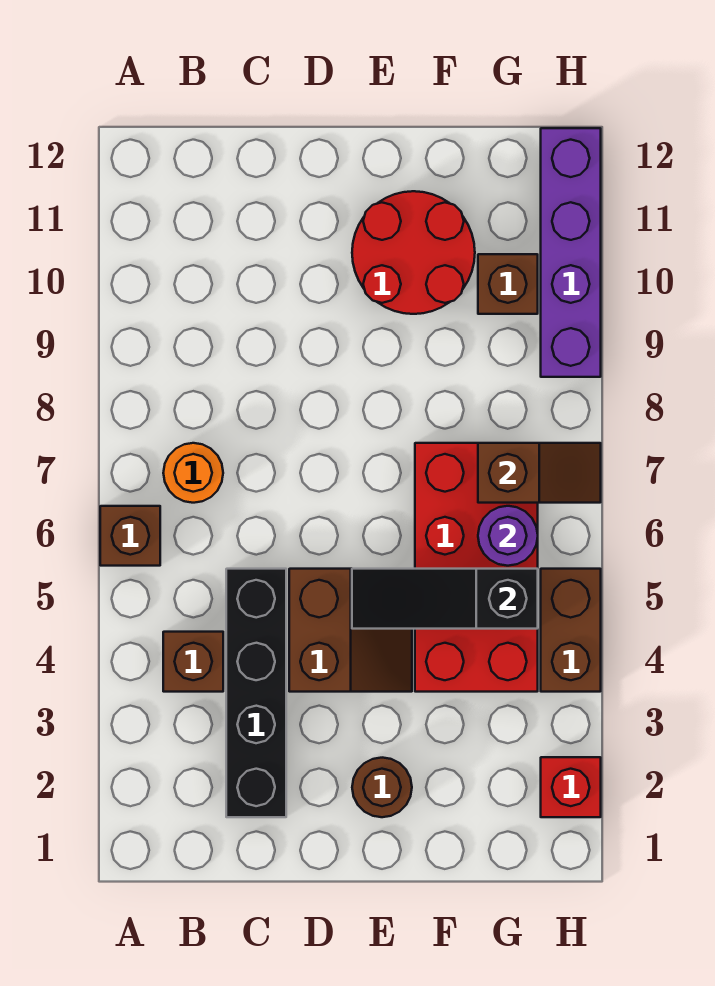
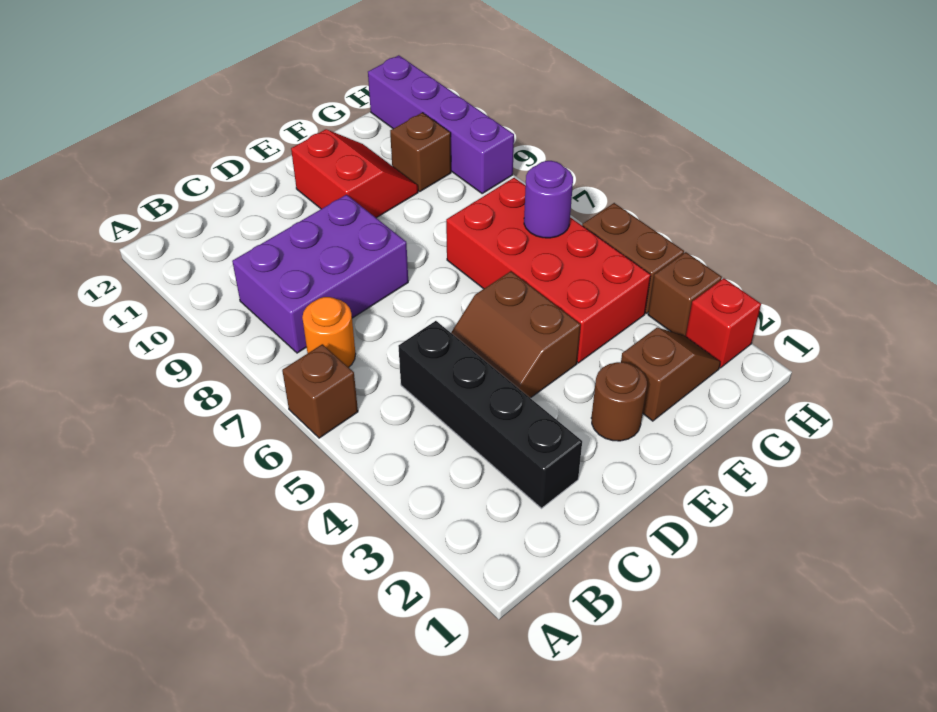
brown 1x1 brick [163,632,223,692] -> brown 1x1 brick moved to [648,252,722,336]
none -> purple 2x3 brick [232,195,408,353]
brown 2x2 slope [289,569,412,692] -> brown 2x2 slope turned to [451,271,581,398]
black 1x3 slope [352,569,538,629] -> none
red 2x2 round brick [352,191,475,314] -> red 2x2 slope [291,129,418,218]
brown 1x2 slope [478,443,601,503] -> brown 1x2 slope moved to [621,328,721,421]

